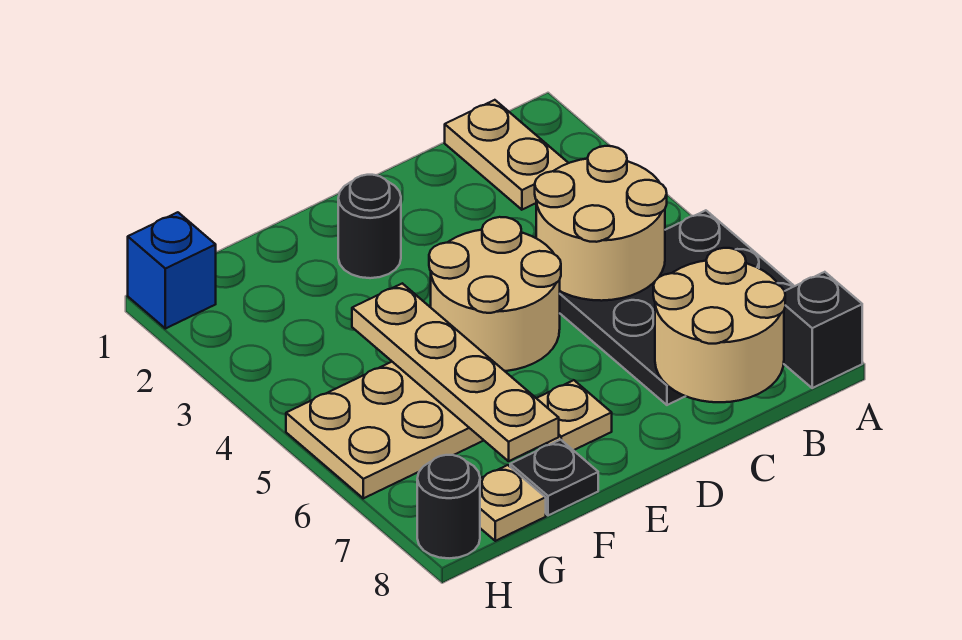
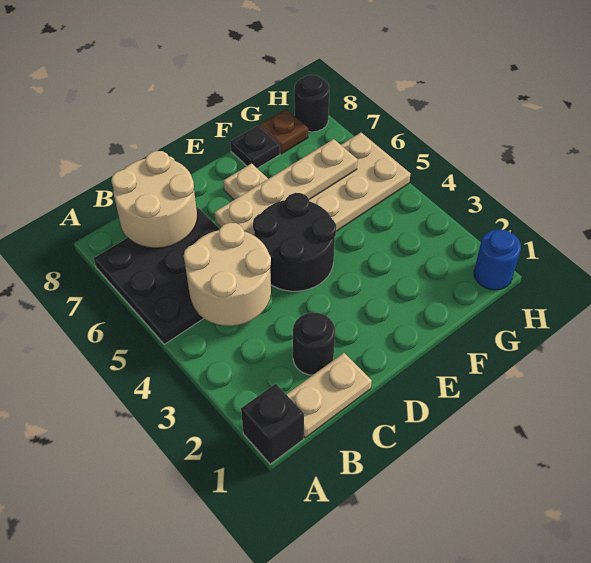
black 1x1 brick [784,272,862,388] -> black 1x1 brick moved to [241,384,304,464]
tan 1x2 plate [445,100,568,210] -> tan 1x2 plate turned to [286,353,372,438]
tan 2x2 round brick [429,217,561,371] -> black 2x2 round brick [253,193,336,291]
black 1x1 round brick [338,175,401,278] -> black 1x1 round brick moved to [293,312,335,375]
tan 1x4 plate [352,283,559,461] -> tan 1x4 plate turned to [214,139,358,235]
tan 1x1 plate [480,465,546,541] -> brown 1x1 plate [259,109,308,154]
blue 1x1 brick [128,212,216,329] -> blue 1x1 round brick [474,229,521,290]

